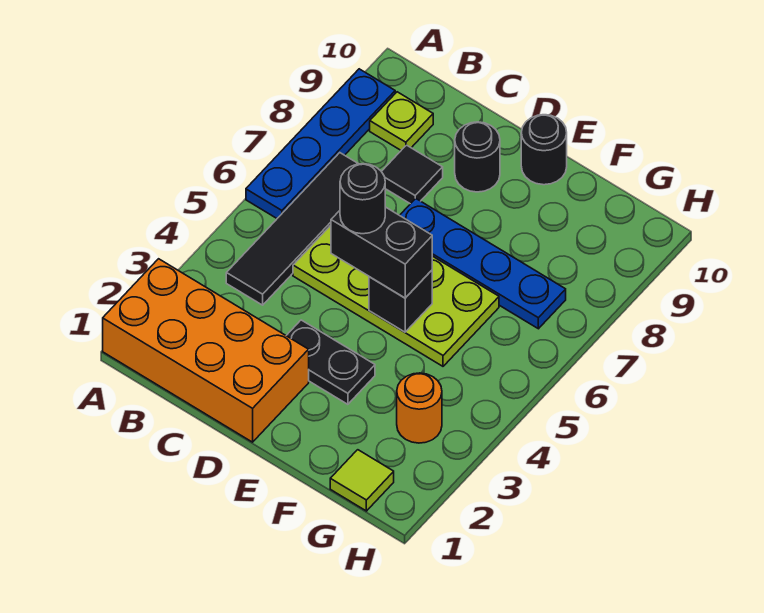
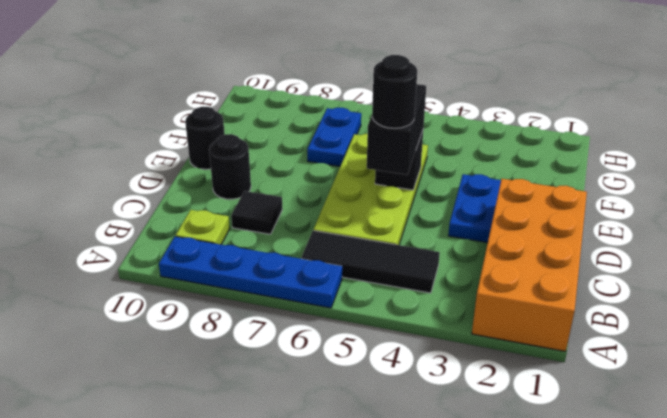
black 1x4 tile [226,153,358,305] -> black 1x3 tile [301,231,440,293]
black 1x2 plate [286,320,375,404] -> blue 1x2 plate [448,174,501,243]
blue 1x4 plate [400,198,566,329] -> blue 1x2 plate [307,108,361,166]
lime 1x1 tile [330,450,394,511] -> none
orange 1x1 round brick [397,373,442,443] -> none

